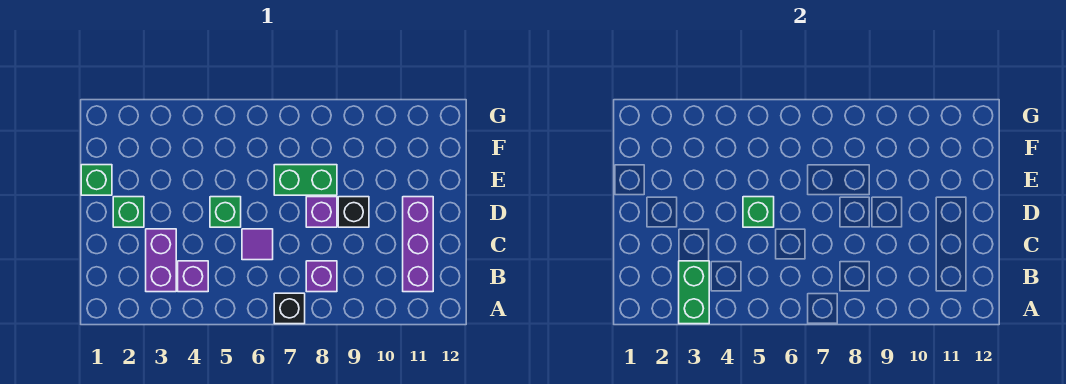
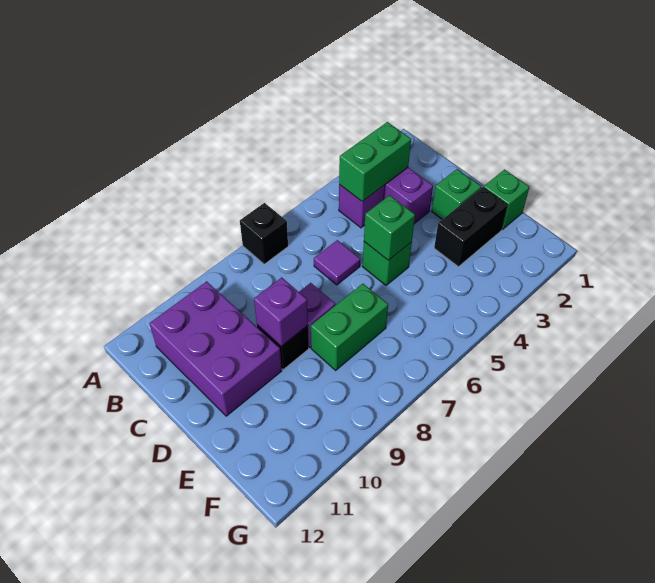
green 1x2 brick [679,261,709,324] -> green 1x2 brick turned to [339,122,411,202]
purple 1x1 brick [306,261,337,292] -> purple 1x1 brick moved to [254,277,308,346]
purple 1x3 brick [403,197,433,292] -> purple 2x3 brick [150,281,282,416]
none -> black 1x2 brick [434,187,508,267]

